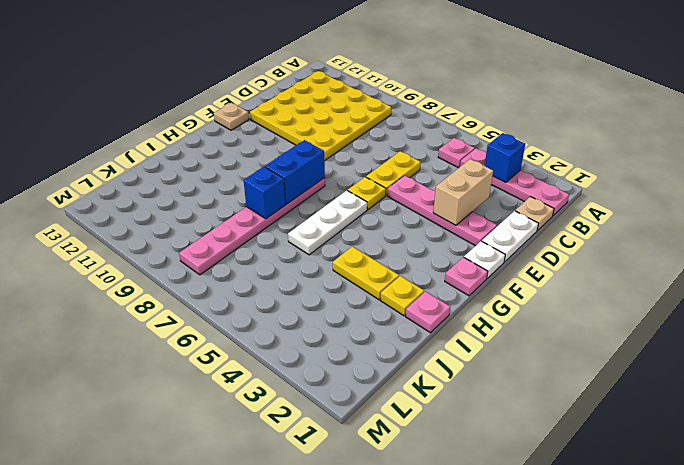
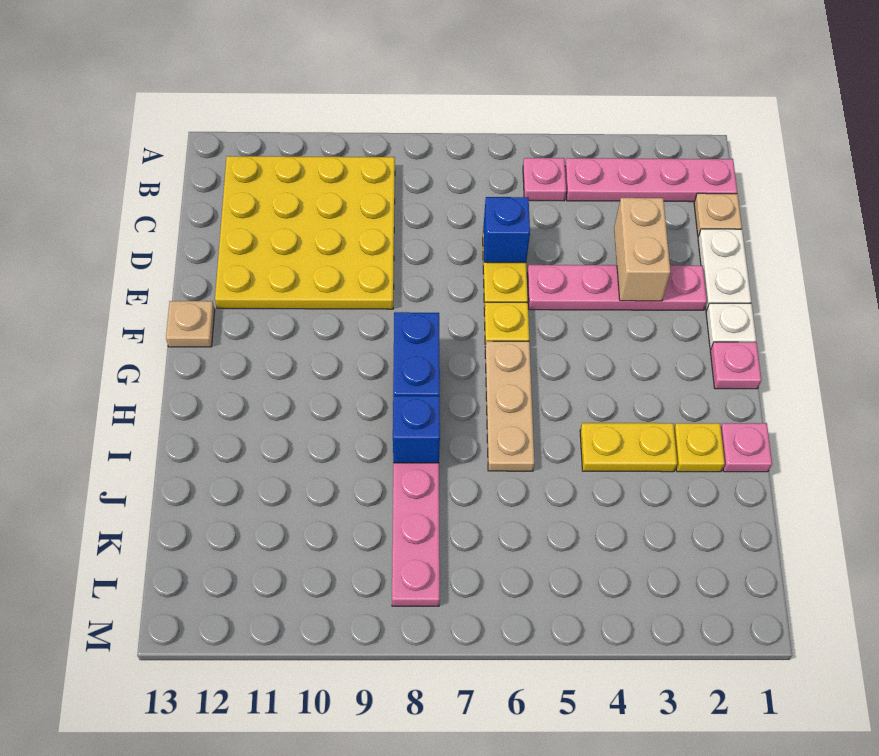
blue 1x1 brick [485,133,525,183] -> blue 1x1 brick moved to [483,197,530,263]
white 1x3 plate [288,190,367,255] -> tan 1x3 plate [485,341,534,471]

